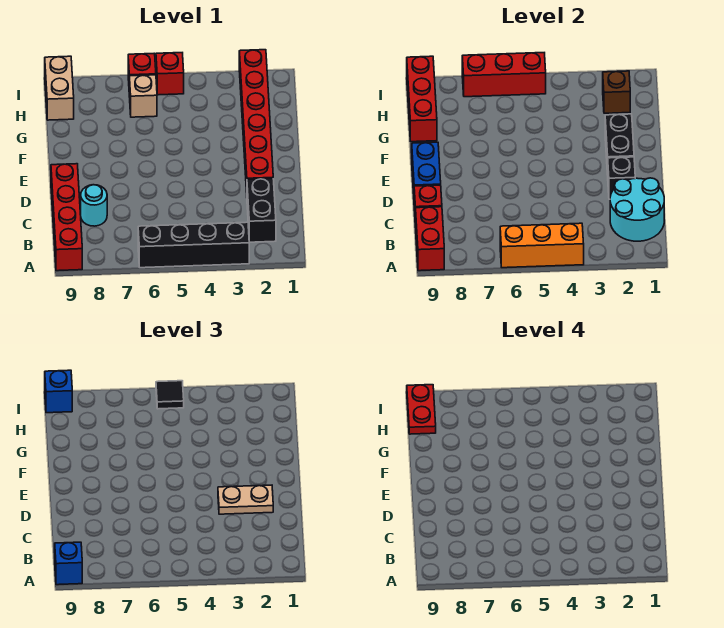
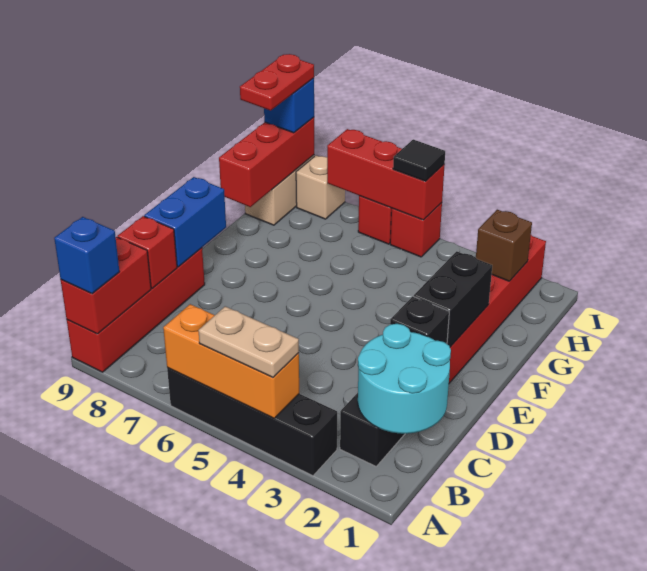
cyan 1x1 round brick [81,185,107,226] -> none
tan 1x2 plate [218,485,273,514] -> tan 1x2 plate moved to [198,306,299,378]
tan 1x1 brick [129,75,157,117] -> tan 1x1 brick moved to [296,155,345,219]

